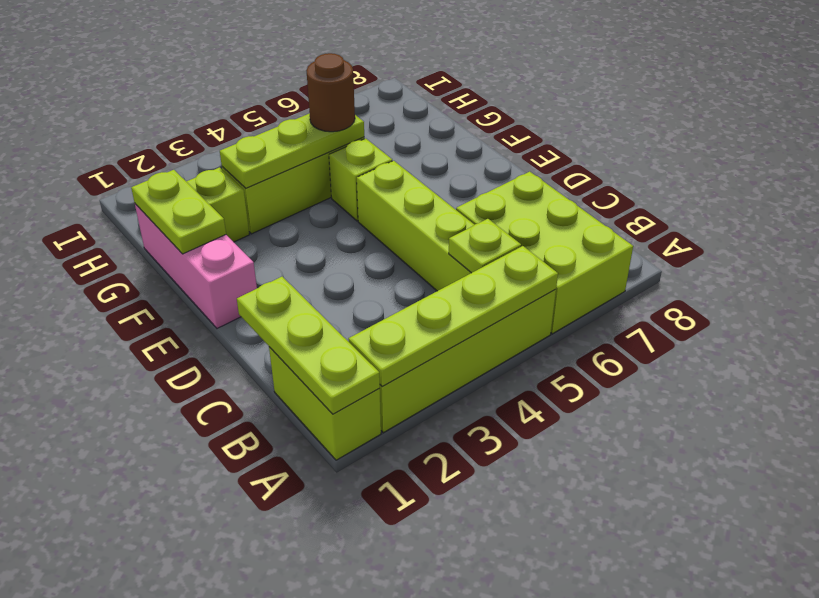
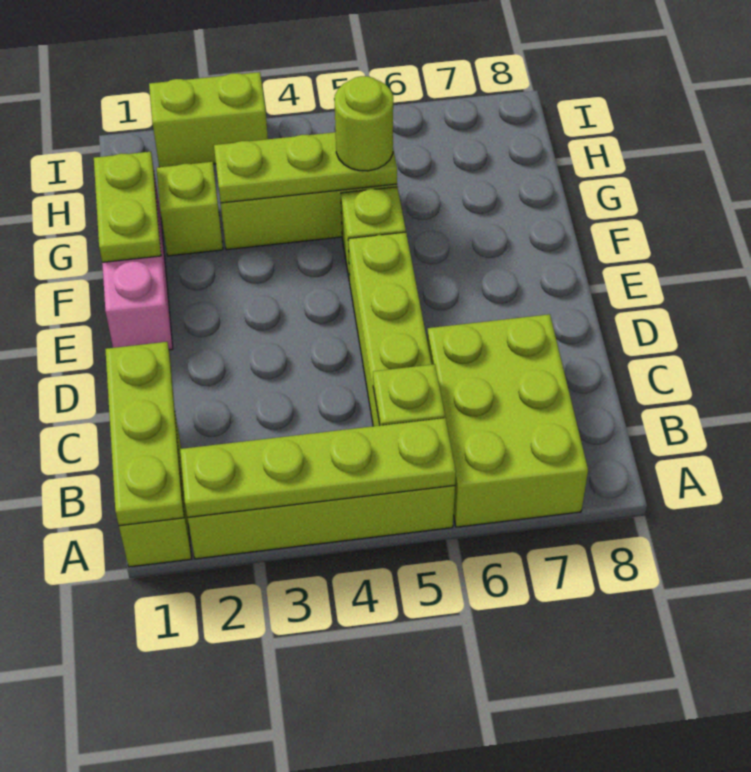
brown 1x1 round brick [306,53,355,132] -> lime 1x1 round brick [335,76,393,171]
none -> lime 1x2 brick [149,72,268,167]

